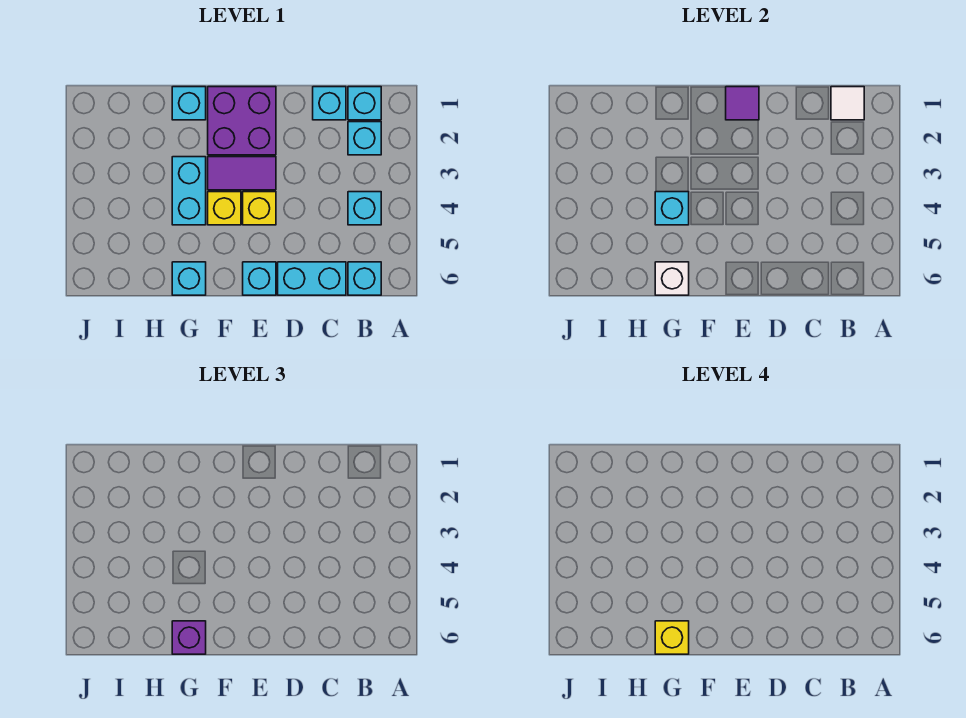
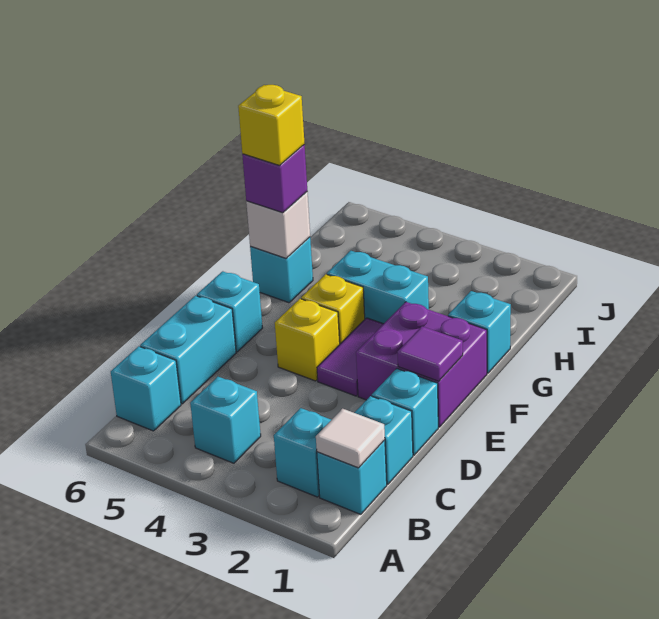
cyan 1x1 brick [655,192,689,225] -> cyan 1x1 brick moved to [372,369,438,455]

